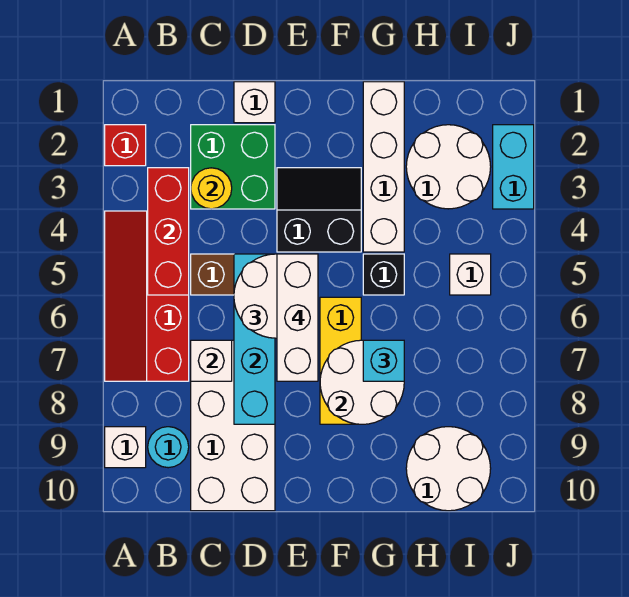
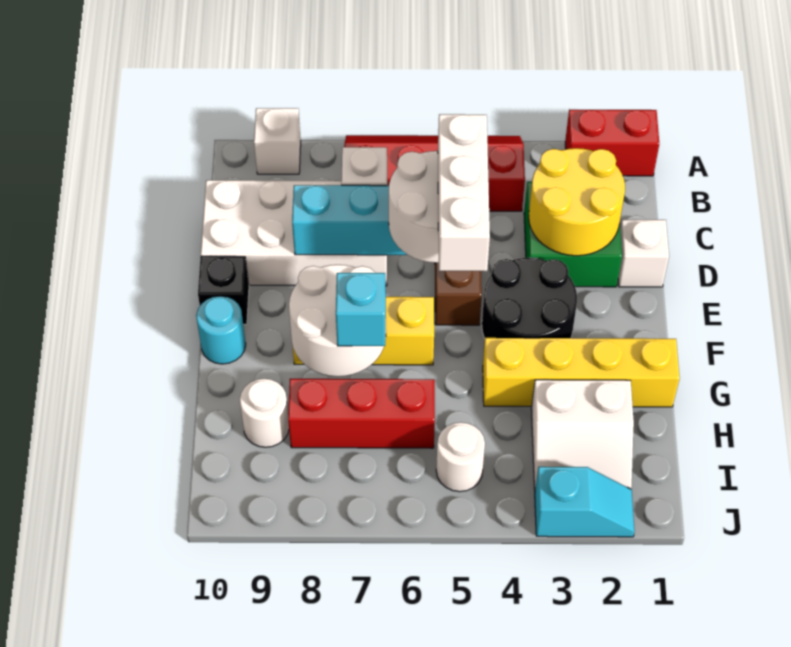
red 1x1 brick [105,125,146,166] -> red 1x2 brick [565,110,659,176]
red 1x3 brick [148,168,189,295] -> red 1x3 brick moved to [288,379,435,448]
cyan 1x1 round brick [148,427,189,468] -> cyan 1x1 round brick moved to [196,296,246,364]
yellow 1x1 round brick [191,168,232,209] -> yellow 2x2 round brick [529,148,625,256]
black 2x2 slope [277,168,361,252] -> black 2x2 round brick [482,258,577,339]
white 1x3 brick [277,254,318,381] -> white 1x3 brick turned to [438,114,490,271]
white 1x4 brick [363,82,404,252] -> yellow 1x4 brick [483,338,680,407]
black 1x1 brick [363,254,404,295] -> black 1x1 brick moved to [198,256,249,324]
white 2x2 round brick [406,125,491,209] -> white 2x2 slope [531,380,634,490]
white 2x2 round brick [406,427,491,511] -> white 1x1 round brick [240,379,289,447]
white 1x1 brick [450,254,491,295] -> white 1x1 round brick [436,422,485,492]
cyan 1x2 brick [493,125,534,209] -> cyan 1x2 slope [535,467,635,537]

